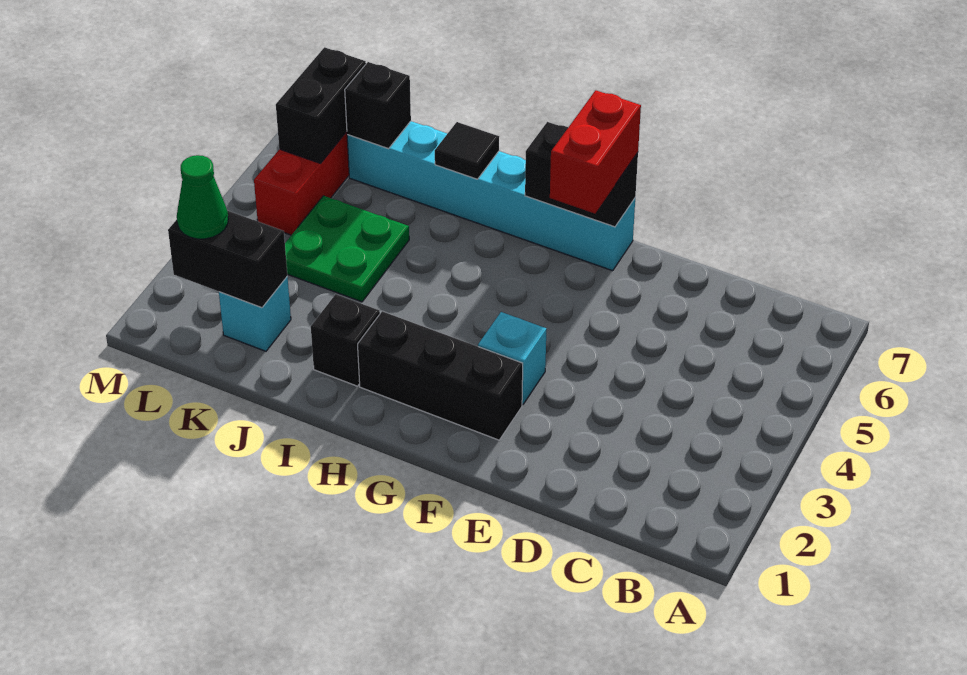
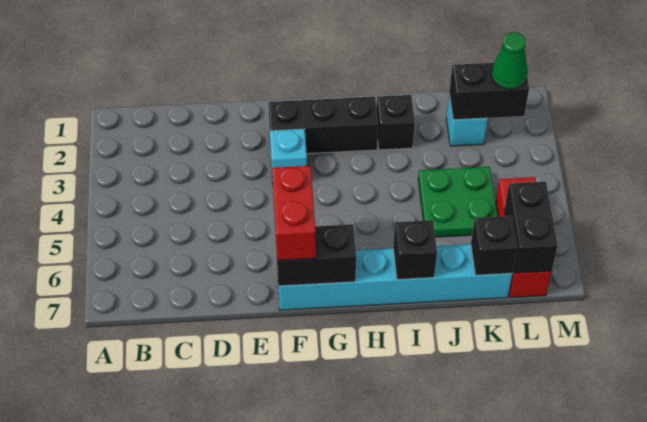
black 1x1 tile [435,122,499,179] -> black 1x1 brick [393,220,437,280]

